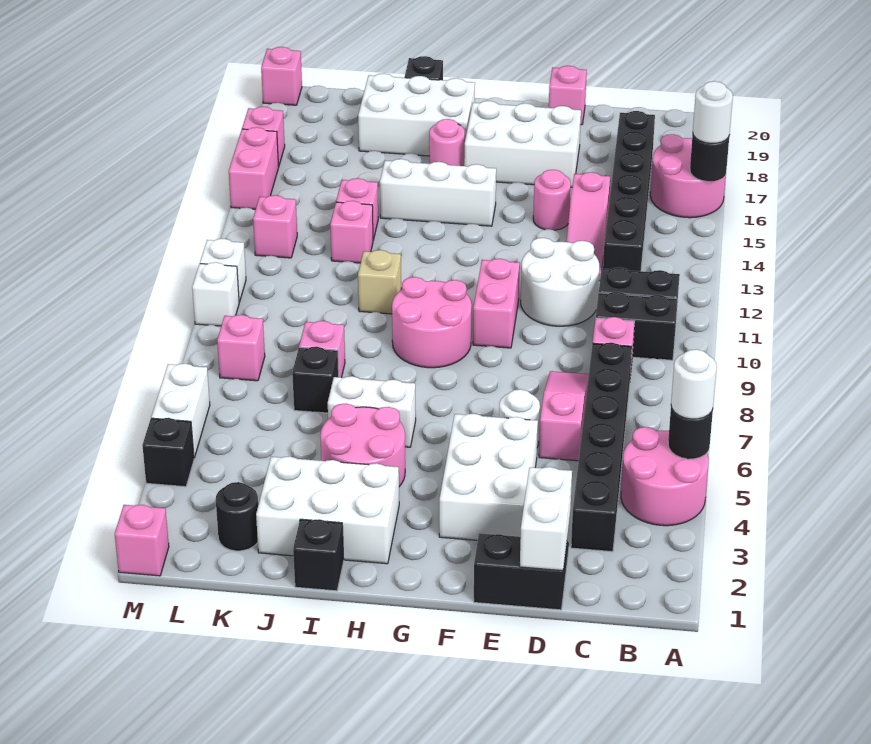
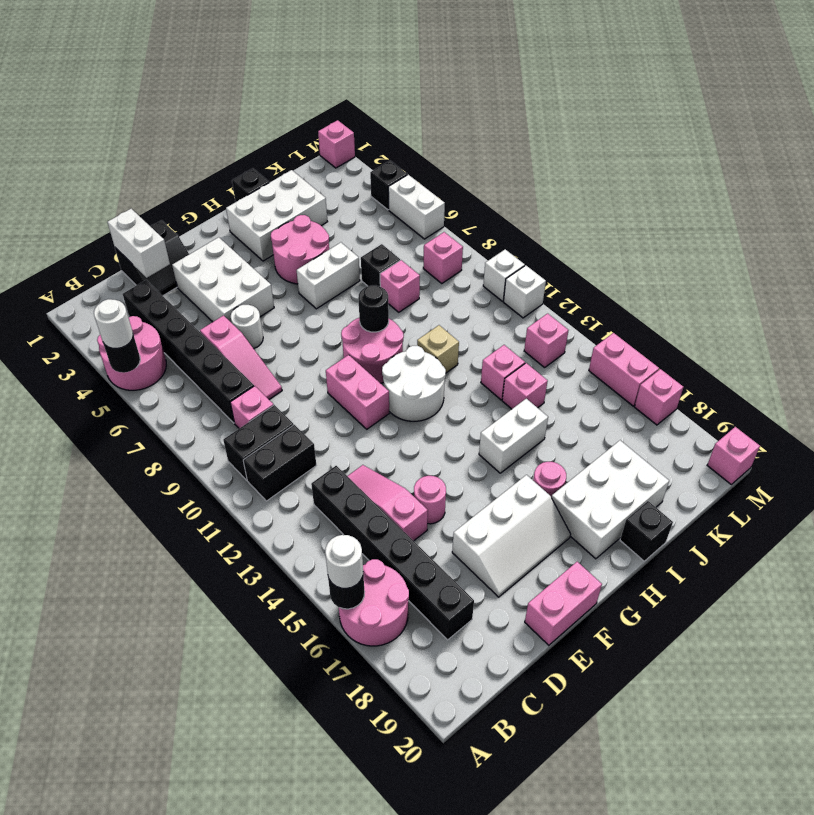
white 2x2 round brick [521,238,599,326] -> white 2x2 round brick moved to [382,346,446,421]
white 2x3 brick [464,101,581,187] -> white 2x3 slope [452,475,571,597]
pink 1x1 brick [549,66,587,125] -> pink 1x2 brick [525,562,602,645]
white 1x3 brick [380,159,496,226] -> white 1x2 brick [479,399,548,473]
black 1x1 round brick [216,482,258,551] -> black 1x1 round brick moved to [358,285,389,332]

